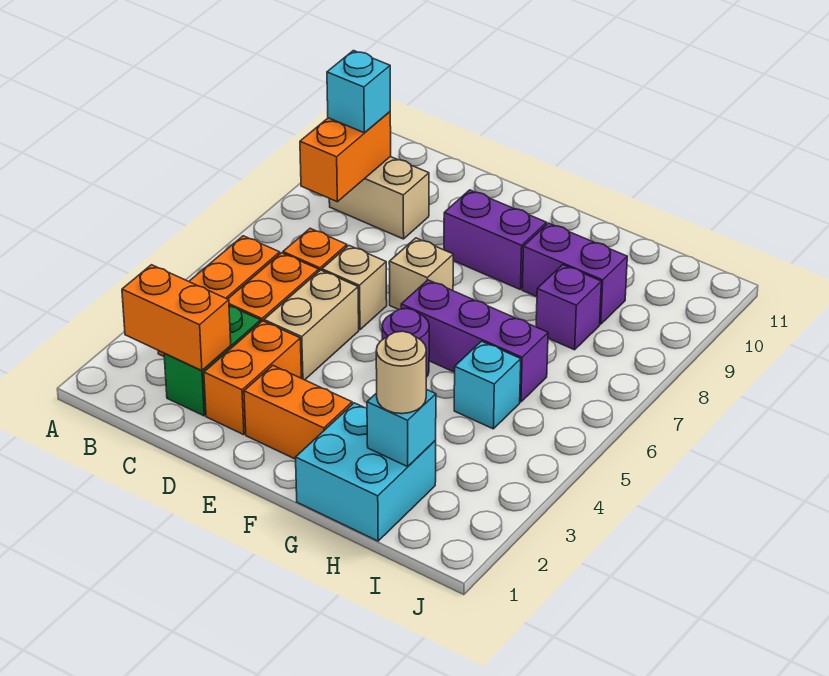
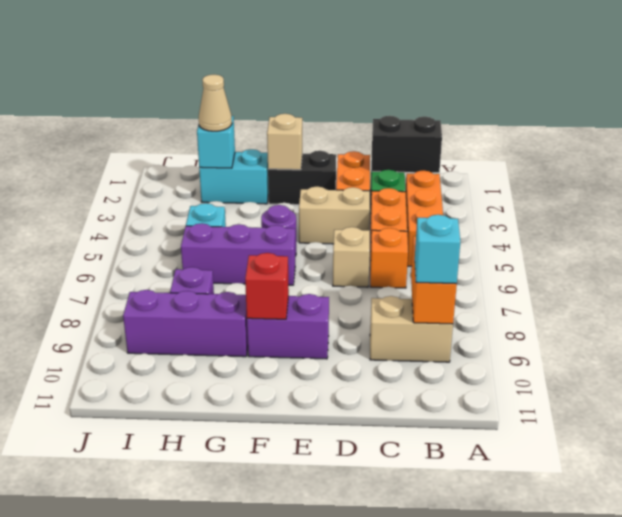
orange 1x2 brick [122,265,231,371] -> black 1x2 brick [372,116,442,173]
tan 1x2 brick [264,270,359,380] -> tan 1x2 brick turned to [299,187,370,244]
orange 1x2 brick [244,365,352,459] -> black 1x2 brick [268,151,336,205]
tan 1x1 brick [389,238,453,310] -> tan 1x1 brick moved to [267,114,302,170]
none -> red 1x1 brick [245,253,289,319]
cyan 2x2 brick [296,403,436,541] -> cyan 1x2 brick [199,149,269,204]
purple 1x2 brick [522,223,627,324] -> purple 1x3 brick [123,290,248,357]
tan 1x1 round brick [376,331,426,414] -> tan 1x1 cone [199,75,232,131]

